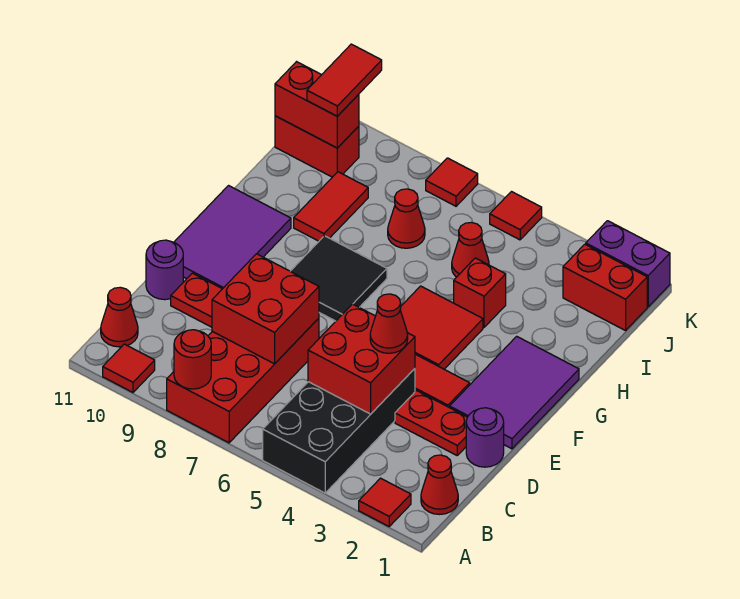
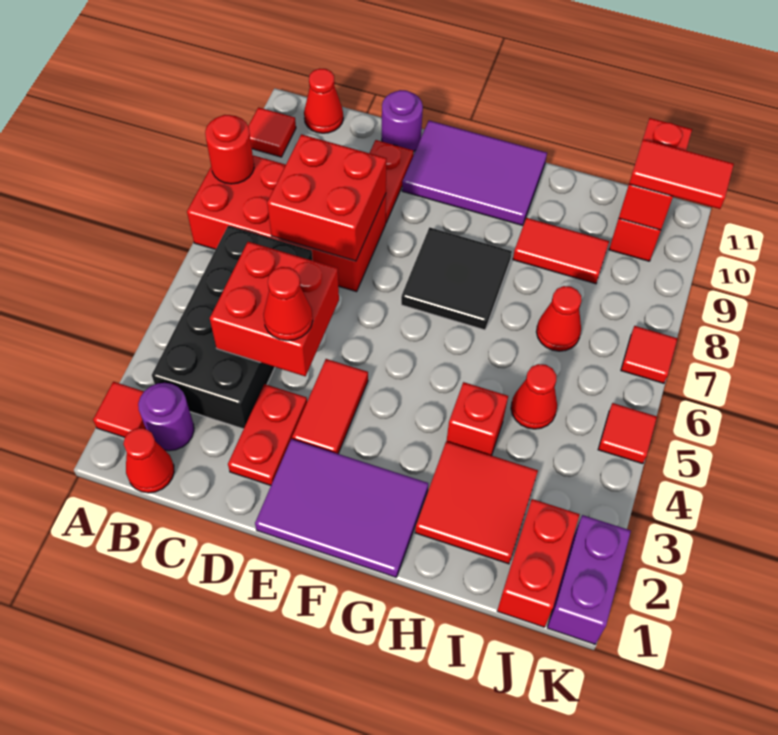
black 2x4 brick [263,369,415,493] -> black 2x4 brick turned to [152,226,313,429]
purple 1x1 round brick [466,408,504,467] -> purple 1x1 round brick moved to [138,383,194,451]
red 2x2 tile [400,286,483,369] -> red 2x2 tile moved to [415,441,538,564]

